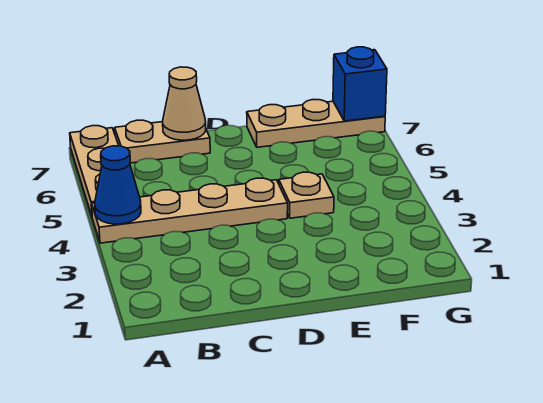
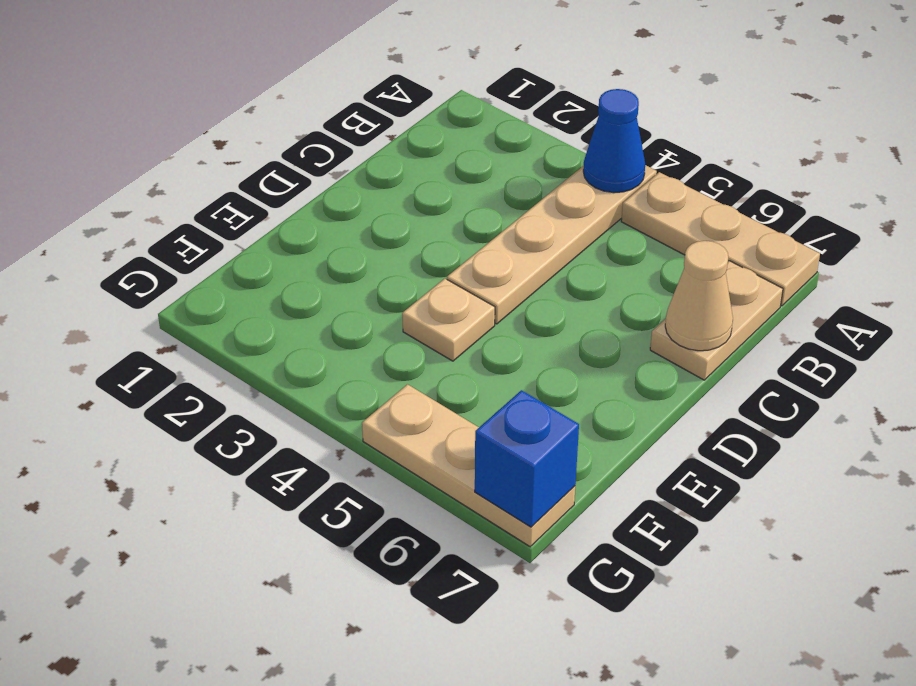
tan 1x3 plate [247,100,385,147] -> tan 1x3 plate turned to [362,384,575,547]

